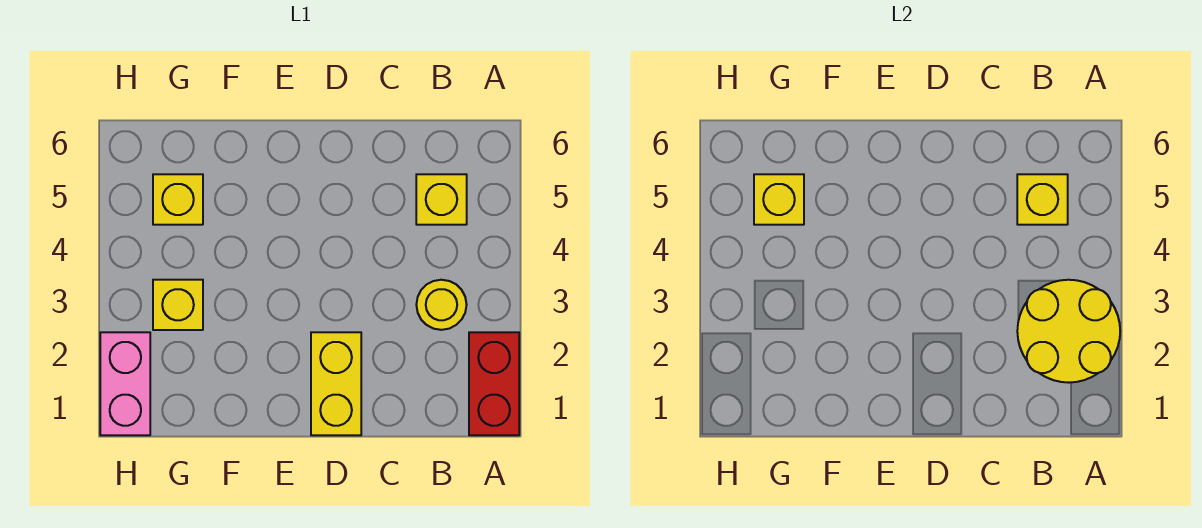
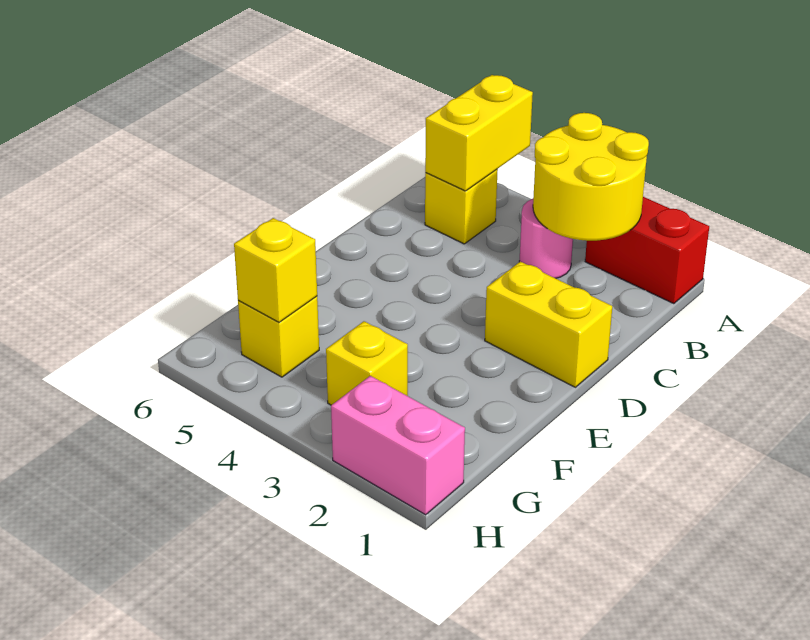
yellow 1x1 round brick [416,280,467,330] -> pink 1x1 round brick [519,199,573,278]
yellow 1x1 brick [1017,174,1068,225] -> yellow 1x2 brick [425,75,533,191]

